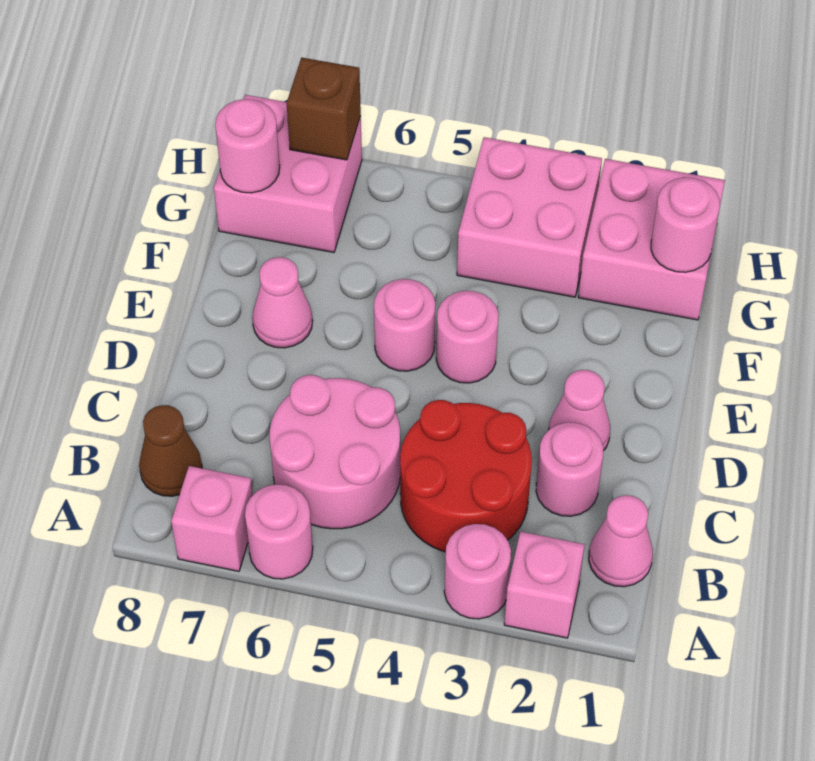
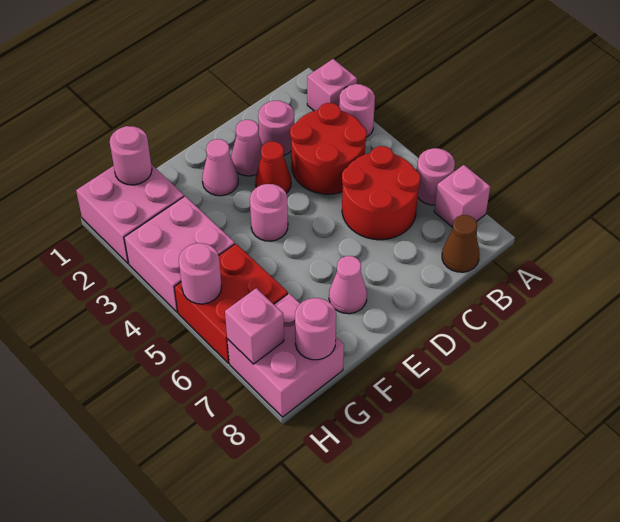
pink 1x1 cone [589,495,653,587] -> pink 1x1 cone moved to [202,139,238,196]
pink 2x2 round brick [270,375,400,529] -> red 2x2 round brick [342,146,420,240]
none -> red 1x1 cone [255,141,291,193]
pink 1x1 round brick [374,279,435,371] -> pink 1x1 round brick moved to [179,243,222,304]
none -> red 2x2 brick [174,244,288,363]
brown 1x1 brick [287,58,361,160] -> pink 1x1 brick [225,288,284,364]

